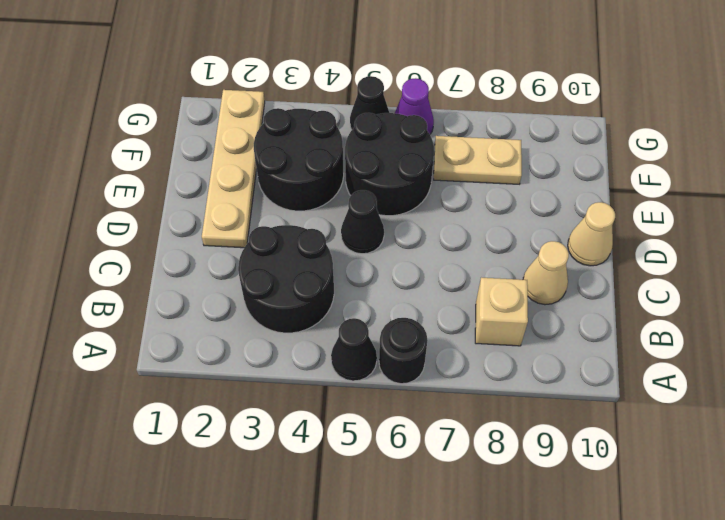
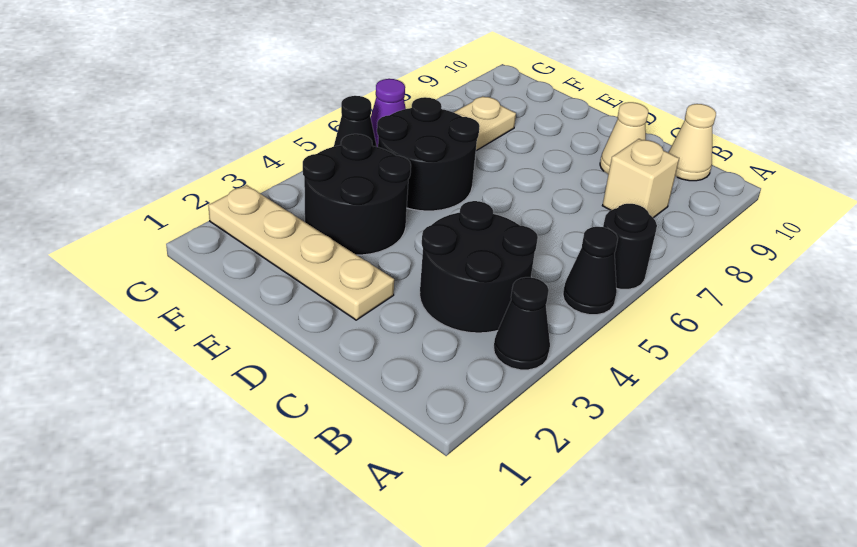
black 1x1 cone [341,190,384,254] -> black 1x1 cone moved to [494,277,550,370]
tan 1x1 cone [568,202,615,266] -> tan 1x1 cone moved to [668,104,716,181]

